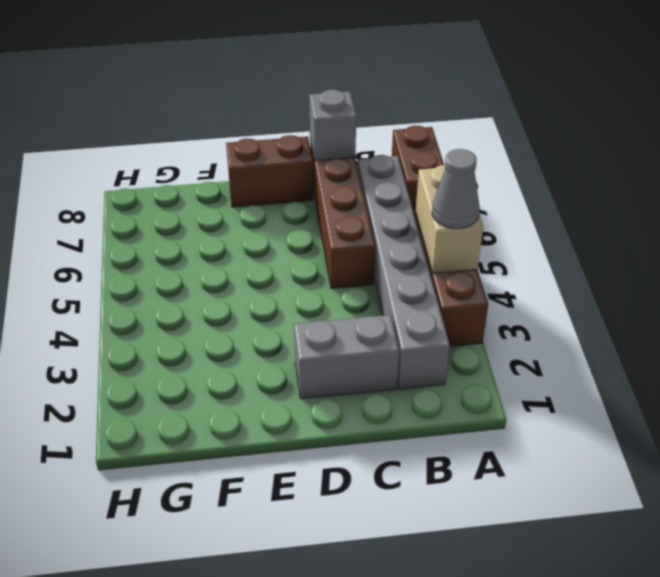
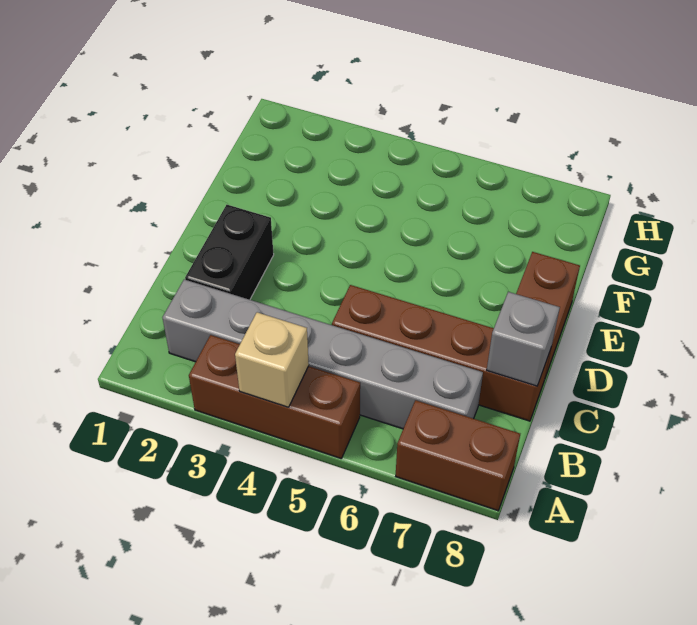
tan 1x2 brick [416,165,483,273] -> tan 1x1 brick [235,312,309,407]
grey 1x1 cone [432,149,480,229] -> none
grey 1x2 brick [294,315,399,399] -> black 1x2 brick [185,205,274,300]

